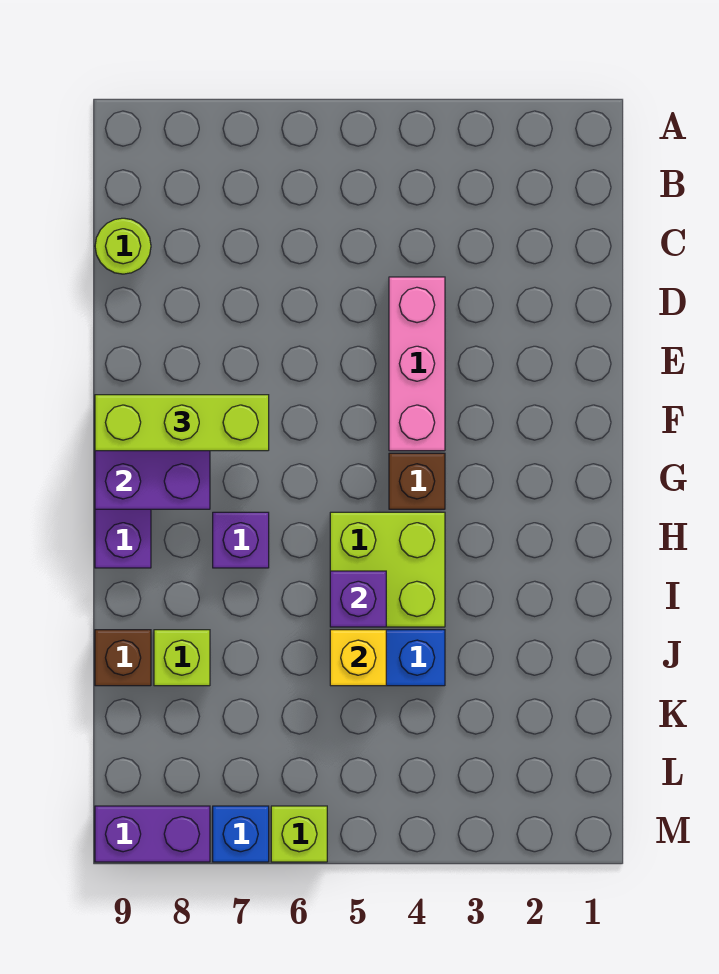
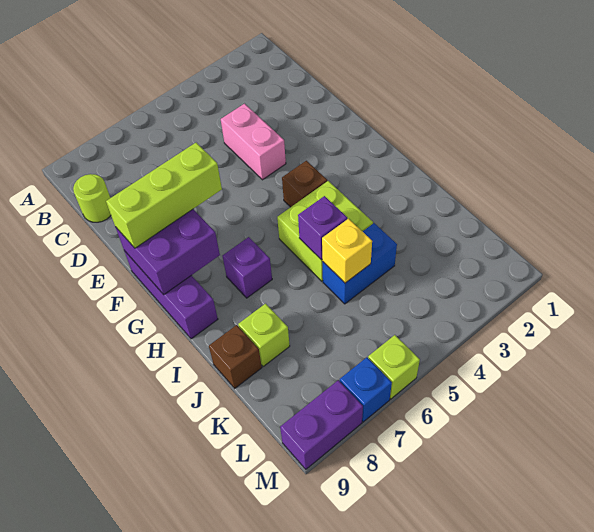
pink 1x3 brick [389,277,445,451] -> pink 1x2 brick [221,104,286,180]

